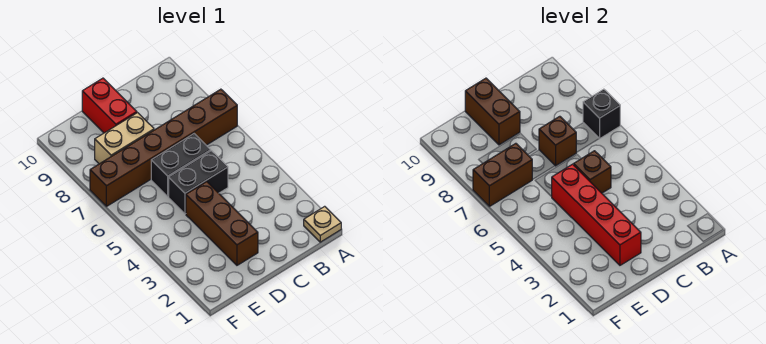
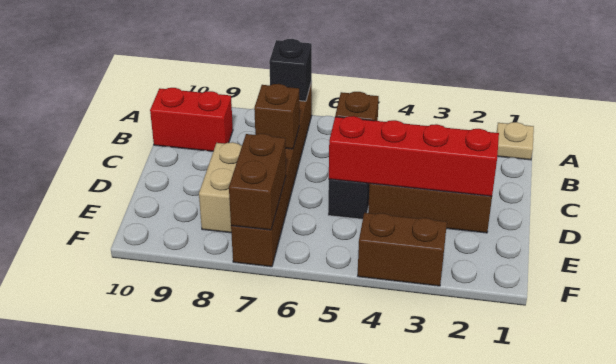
black 1x2 brick [151,134,211,196] -> none
red 1x2 brick [82,78,137,133] -> red 1x2 brick moved to [150,88,233,151]
brown 1x2 brick [465,78,520,145] -> brown 1x2 brick moved to [358,213,447,286]

